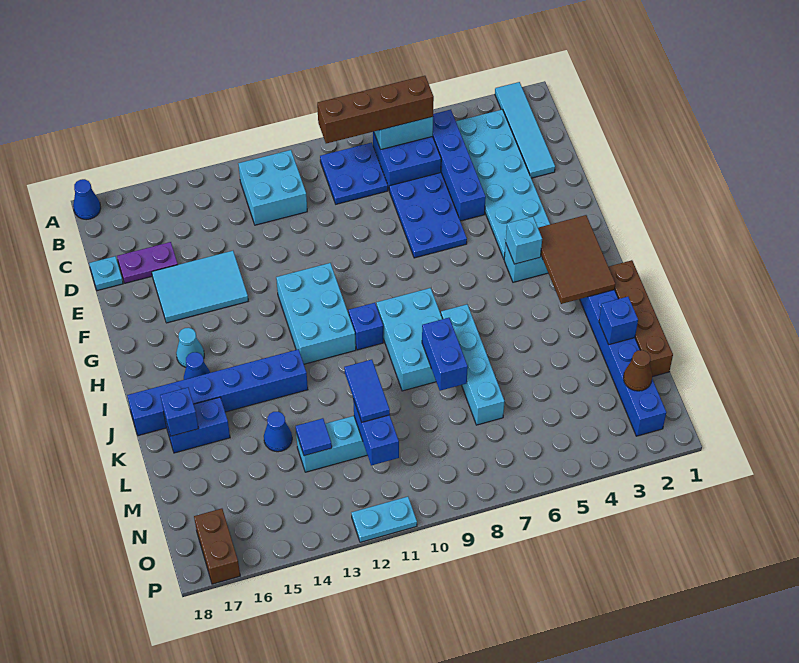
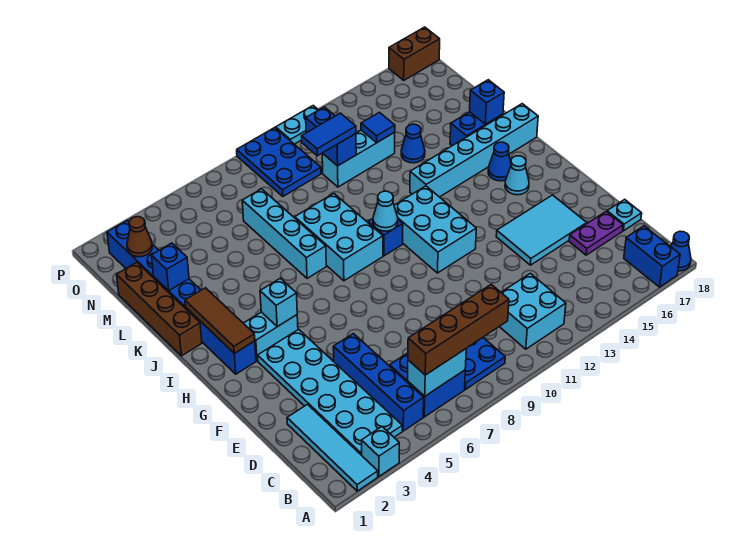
none -> cyan 1x1 brick [362,427,399,476]
blue 2x3 plate [389,173,467,258] -> blue 2x3 plate moved to [237,128,321,196]
brown 2x3 tile [538,215,615,304] -> brown 1x3 tile [185,288,255,353]
none -> cyan 1x1 cone [373,191,398,231]
blue 1x6 brick [127,349,308,436] -> cyan 1x6 brick [410,104,538,197]
blue 1x2 brick [422,318,468,391] -> blue 1x2 brick moved to [624,226,680,287]
blue 1x2 tile [344,360,390,422] -> blue 1x2 tile turned to [302,113,356,156]
brown 1x2 brick [194,509,240,584] -> brown 1x2 brick turned to [389,27,440,80]

